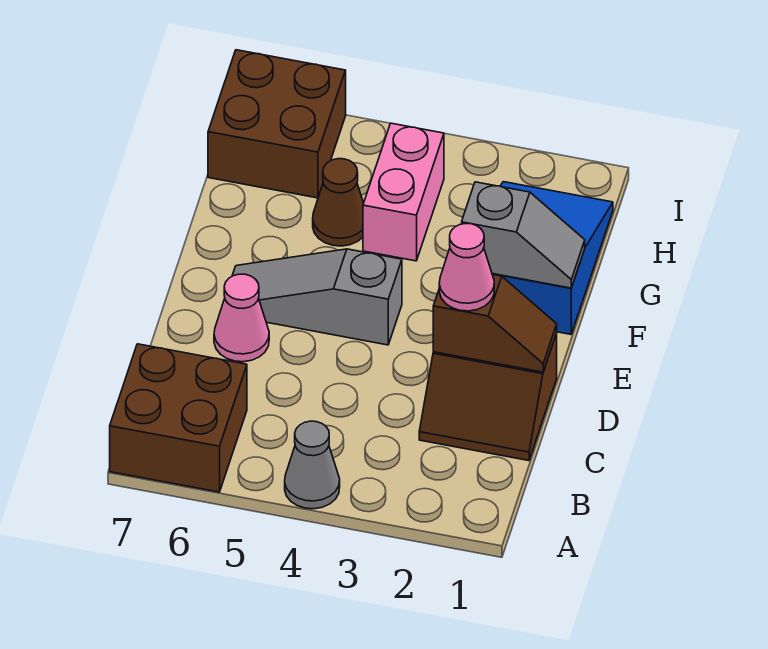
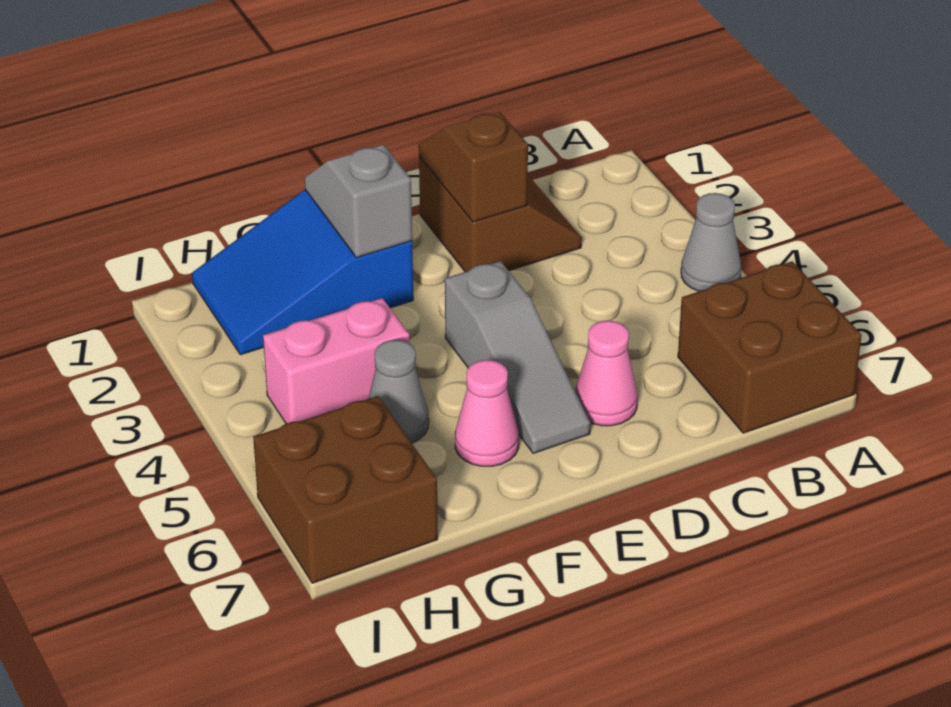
pink 1x1 cone [439,224,494,311] -> pink 1x1 cone moved to [455,360,519,466]
brown 1x1 cone [313,159,364,246] -> grey 1x1 cone [368,340,429,443]

